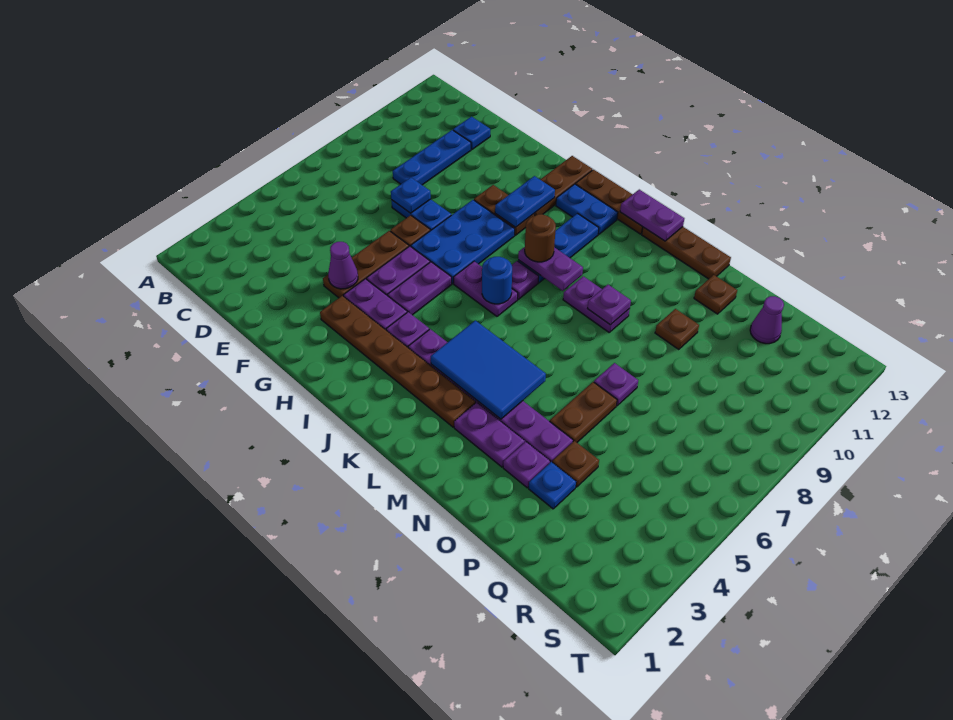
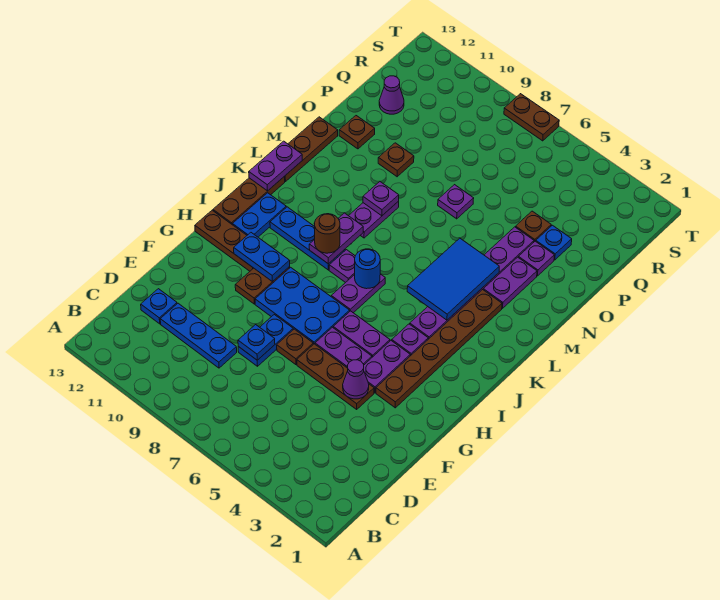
brown 1x2 plate [550,382,617,442] -> brown 1x2 plate moved to [504,94,559,141]

